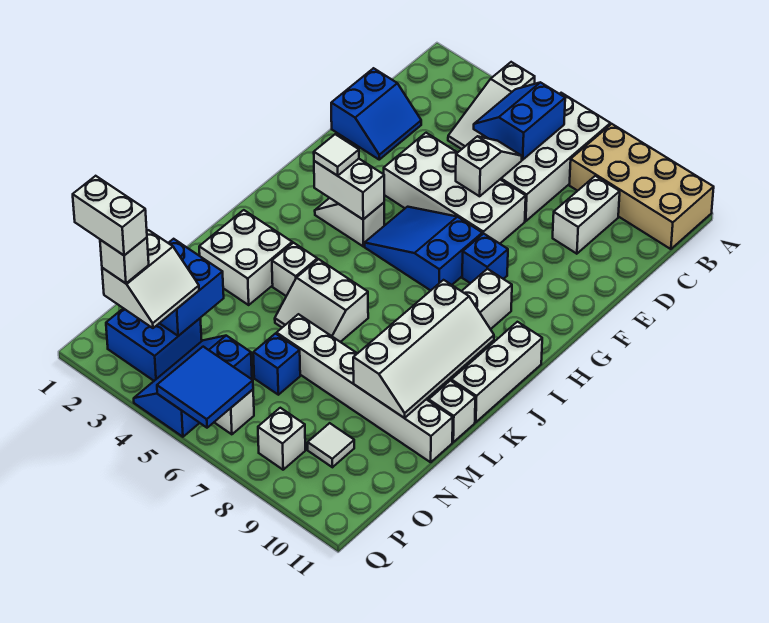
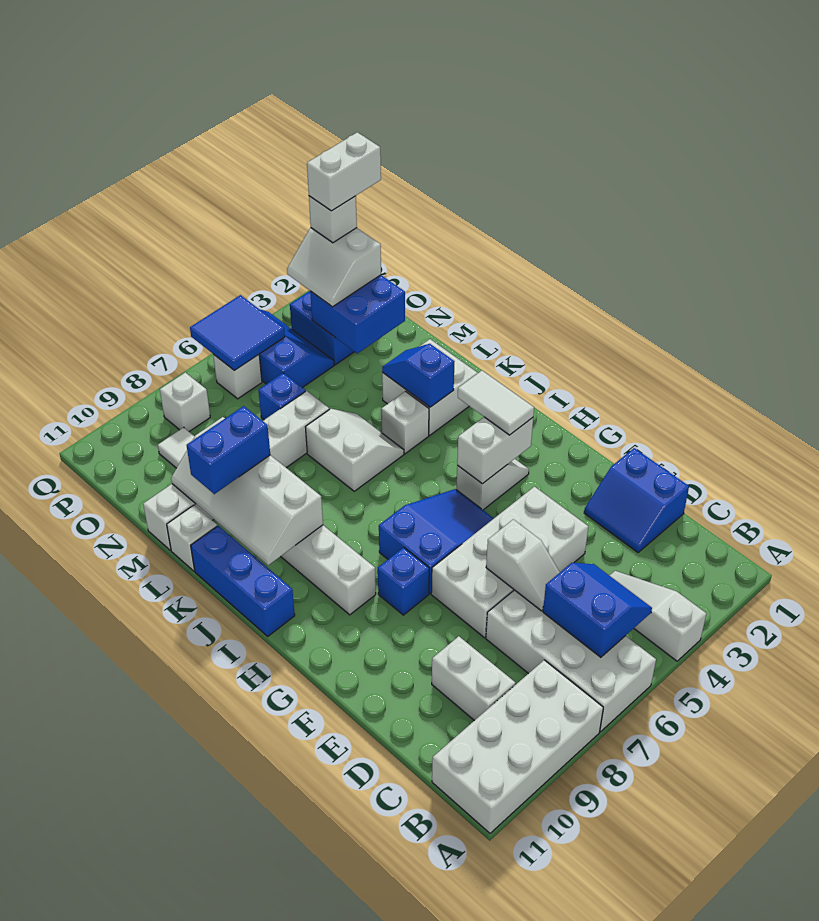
tan 2x4 brick [569,124,714,249] -> white 2x4 brick [432,660,603,833]
white 1x1 tile [314,134,359,176] -> white 1x2 tile [458,371,534,435]
white 1x3 brick [451,322,542,422] -> blue 1x3 brick [191,526,295,636]
none -> blue 1x2 slope [382,344,455,407]
white 2x2 slope [275,259,368,342] -> white 2x2 slope turned to [306,409,404,491]
none -> blue 1x2 brick [187,406,270,494]

